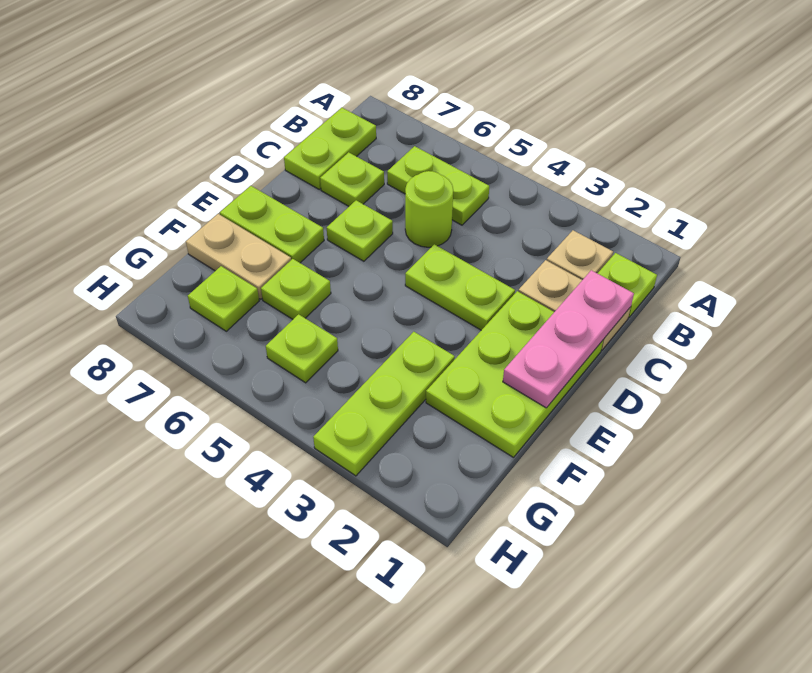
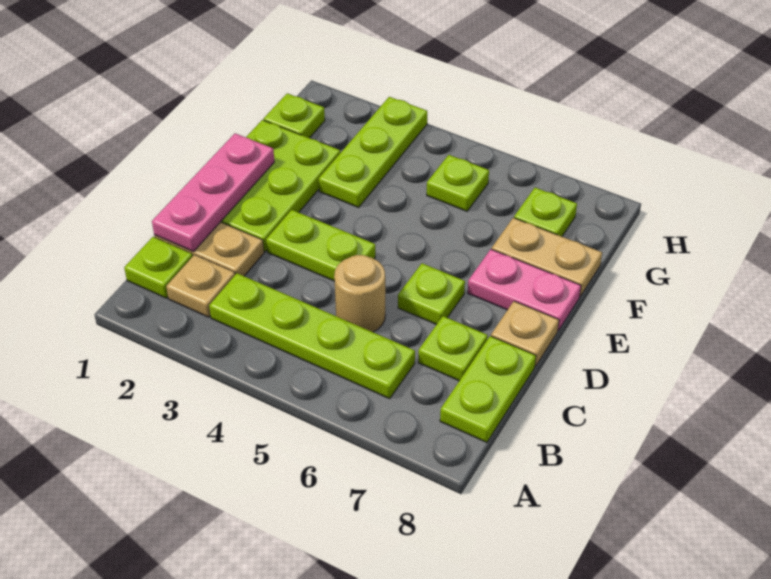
lime 1x2 plate [387,146,489,225] -> lime 1x4 plate [209,273,415,399]
lime 1x1 round brick [405,171,453,247] -> tan 1x1 round brick [334,255,385,332]
none -> tan 1x1 plate [491,301,559,367]
lime 1x2 plate [220,186,324,263] -> pink 1x2 plate [468,249,581,331]
lime 1x1 plate [261,259,331,319] -> lime 1x1 plate moved to [264,93,325,138]

